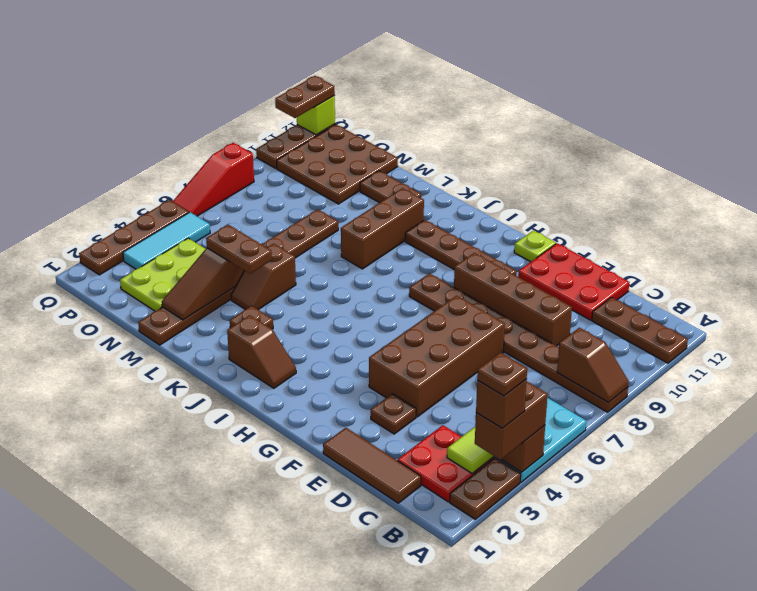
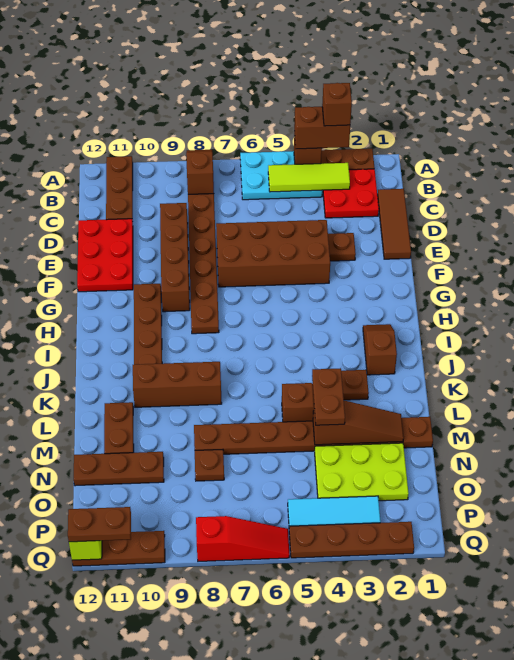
brown 1x1 plate [477,353,527,396] -> brown 1x1 plate moved to [195,450,224,481]
lime 1x1 plate [514,231,556,262] -> none
brown 3x3 plate [277,125,398,204] -> brown 1x3 plate [74,452,164,486]

